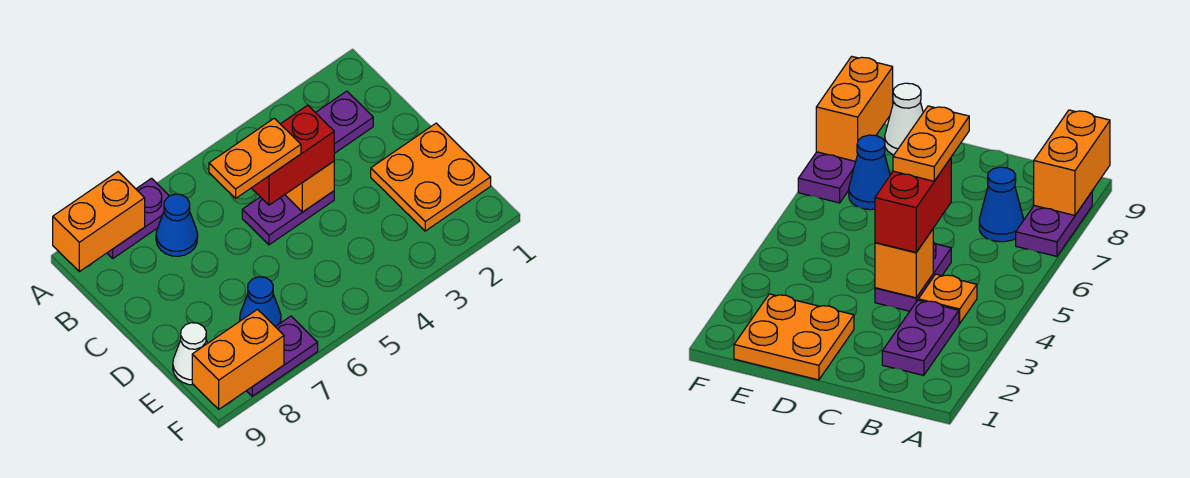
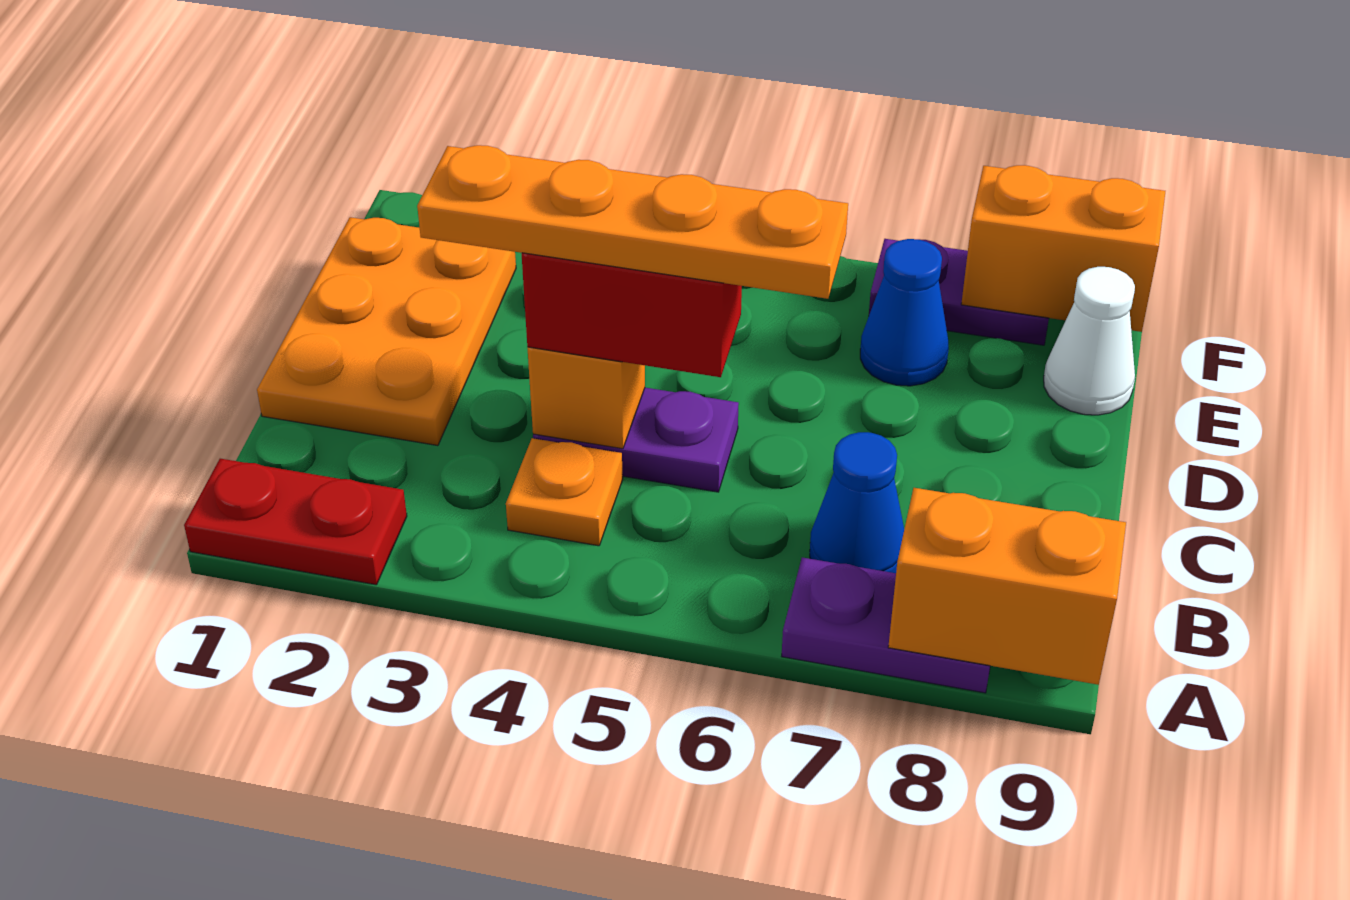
none -> red 1x2 plate [184,459,407,585]
purple 1x2 plate [315,91,373,153] -> none
orange 1x2 plate [209,118,301,198] -> orange 1x4 plate [417,145,848,299]
orange 2x2 plate [371,123,491,231] -> orange 2x3 plate [257,217,516,446]

